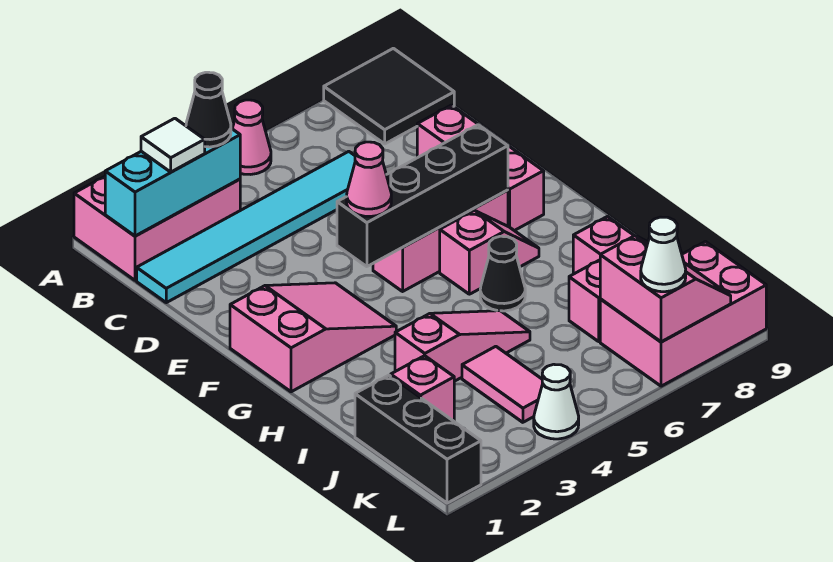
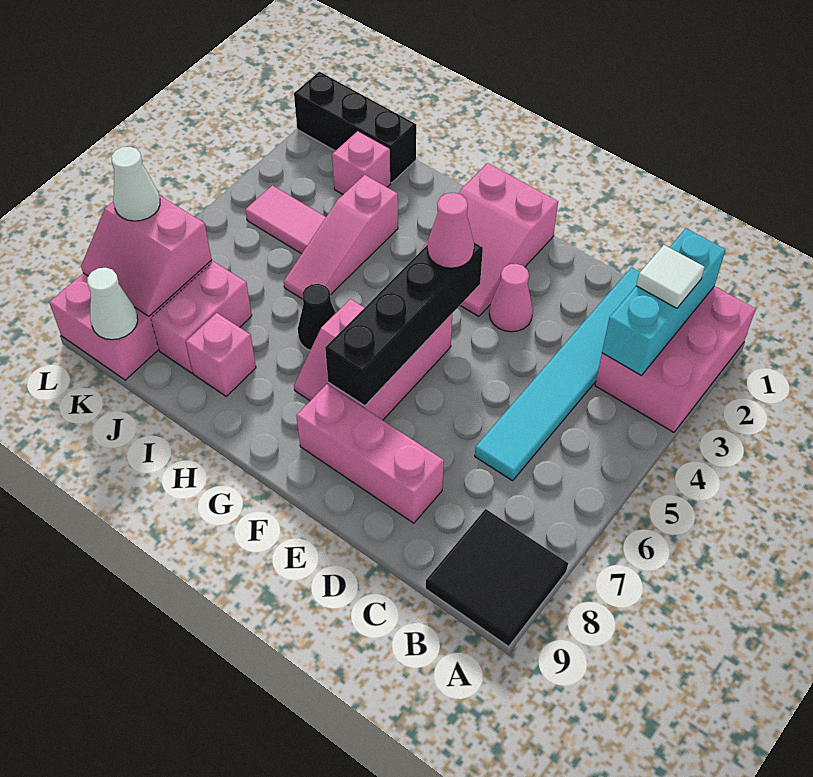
pink 1x1 cone [232,100,271,174] -> pink 1x1 cone moved to [489,264,533,332]
black 1x1 cone [186,72,231,147] -> none
white 1x1 cone [534,364,579,439] -> white 1x1 cone moved to [87,268,138,340]

